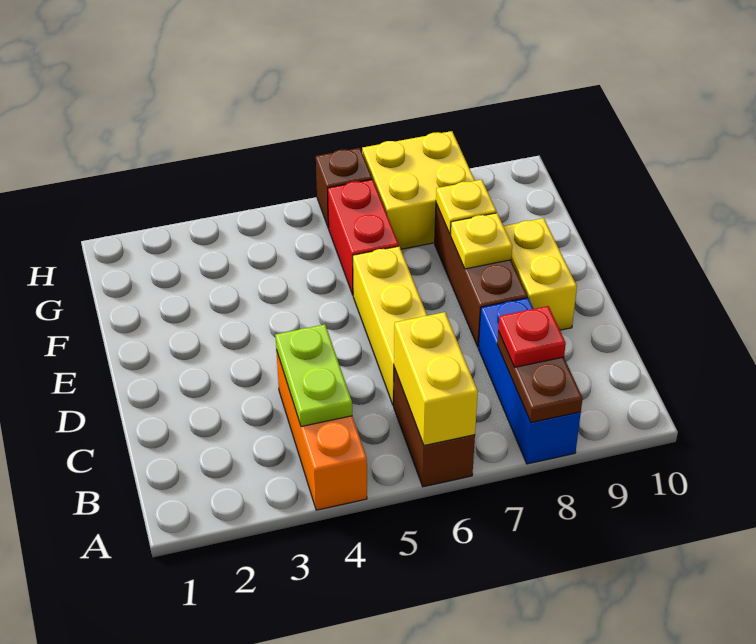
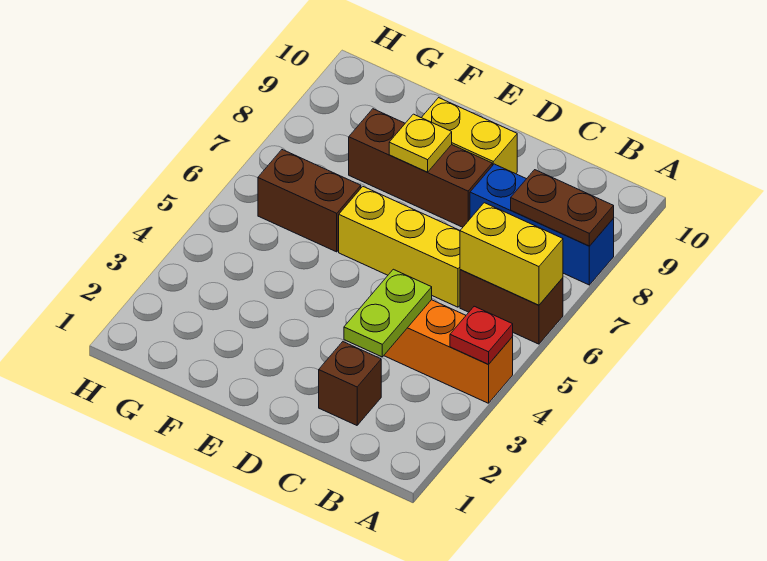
lime 1x2 plate [275,324,352,427] -> lime 1x2 plate turned to [344,269,432,357]
red 1x1 plate [498,306,566,367] -> red 1x1 plate moved to [450,306,513,364]
red 1x2 brick [328,180,399,295] -> brown 1x2 brick [258,150,361,252]
yellow 1x1 plate [436,180,496,234] -> none
yellow 2x2 brick [362,131,475,249] -> none
brown 1x1 brick [316,148,372,228] -> brown 1x1 brick moved to [319,342,381,425]

